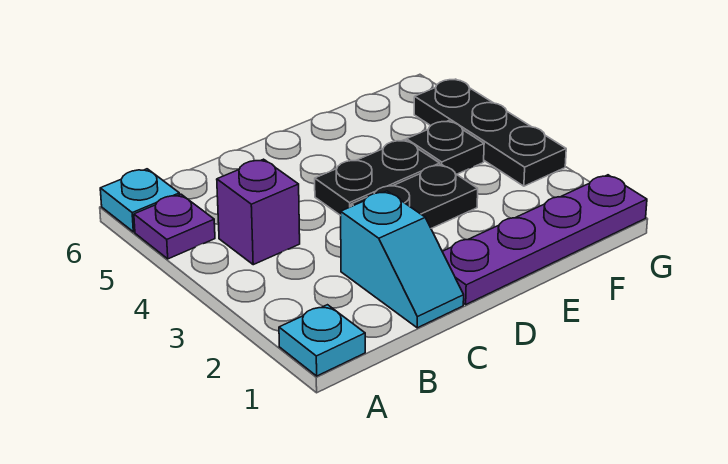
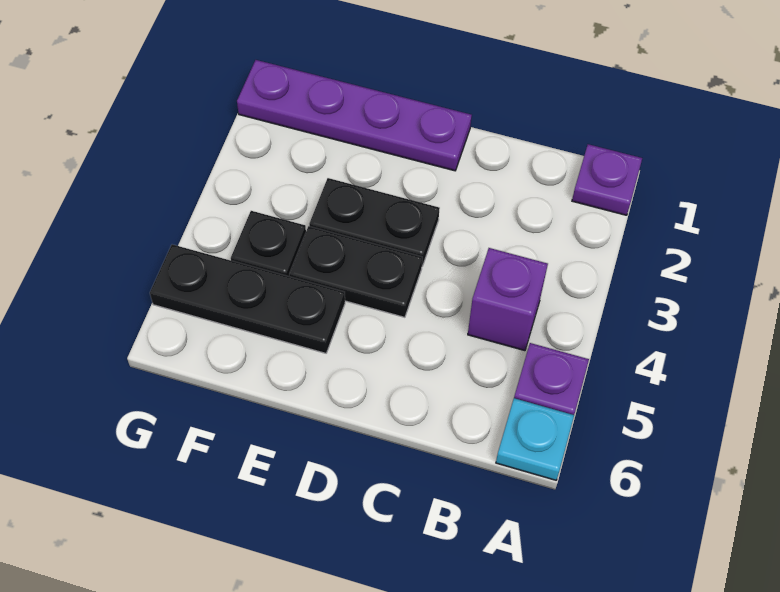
cyan 1x1 plate [279,305,365,376] -> purple 1x1 plate [572,144,642,215]
cyan 1x2 slope [341,191,464,328] -> none
black 1x3 plate [414,79,566,186] -> black 1x3 plate turned to [150,244,345,353]

